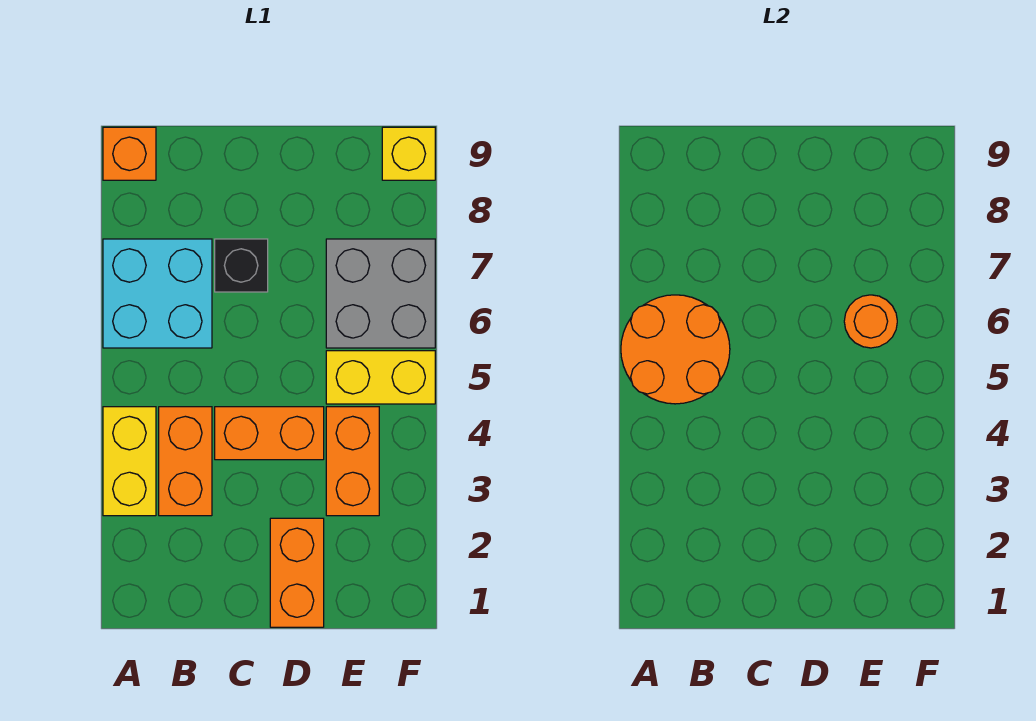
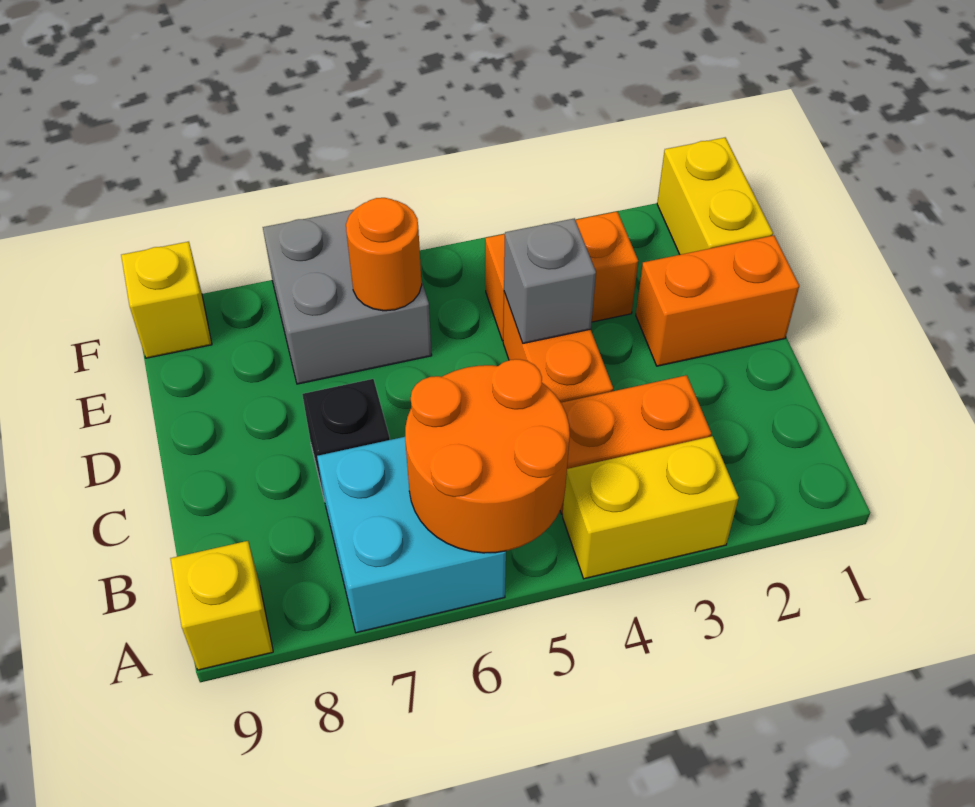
orange 1x1 brick [103,127,156,180] -> yellow 1x1 brick [170,541,273,670]
none -> grey 1x1 brick [504,218,596,343]
yellow 1x2 brick [326,351,435,404] -> yellow 1x2 brick moved to [657,138,773,255]

